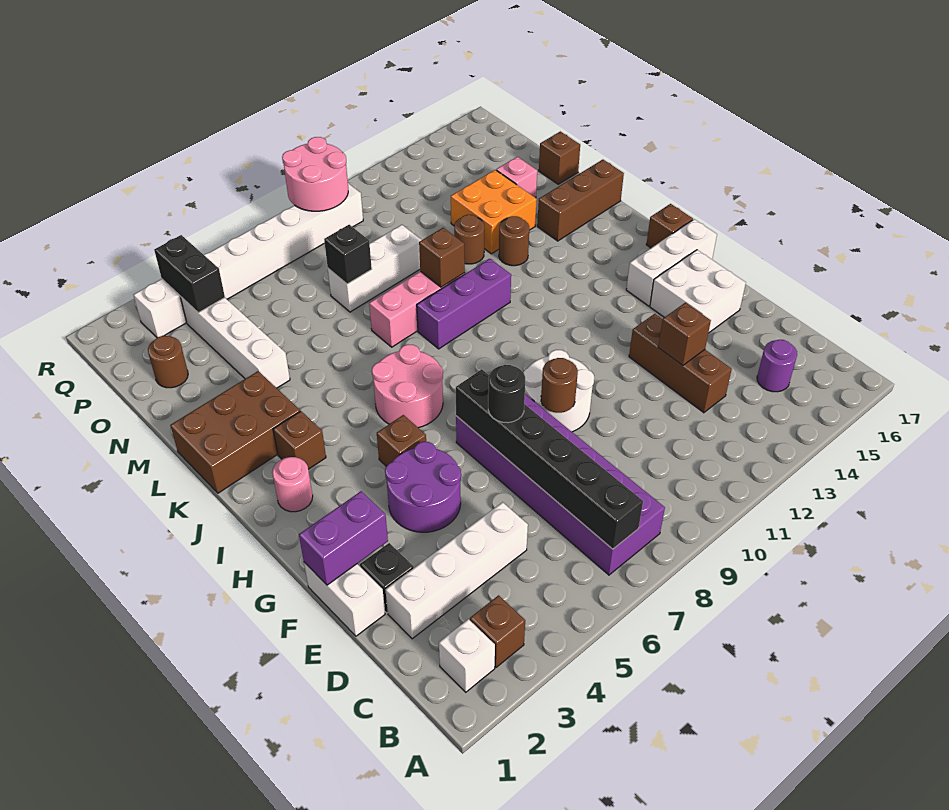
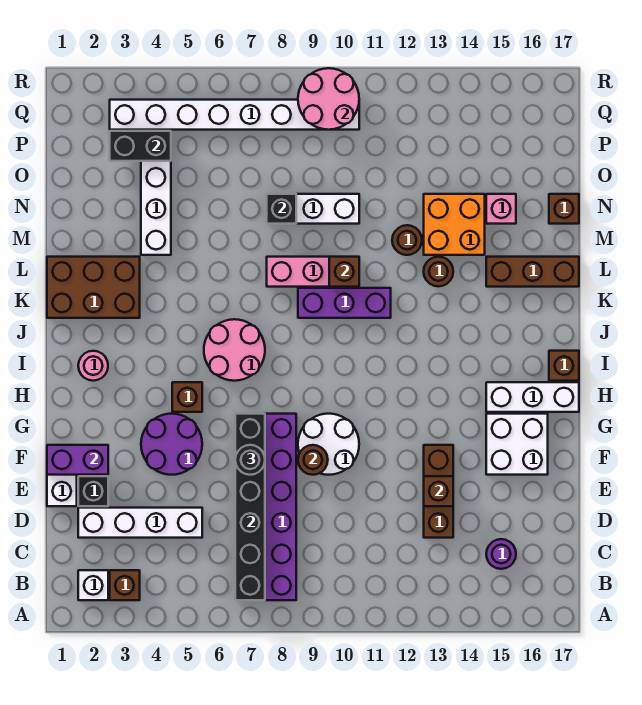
brown 1x1 brick [273,411,326,469] -> none
brown 1x1 round brick [148,336,188,388] -> none
black 1x2 brick [154,235,225,313] -> black 1x2 brick turned to [110,131,171,161]

